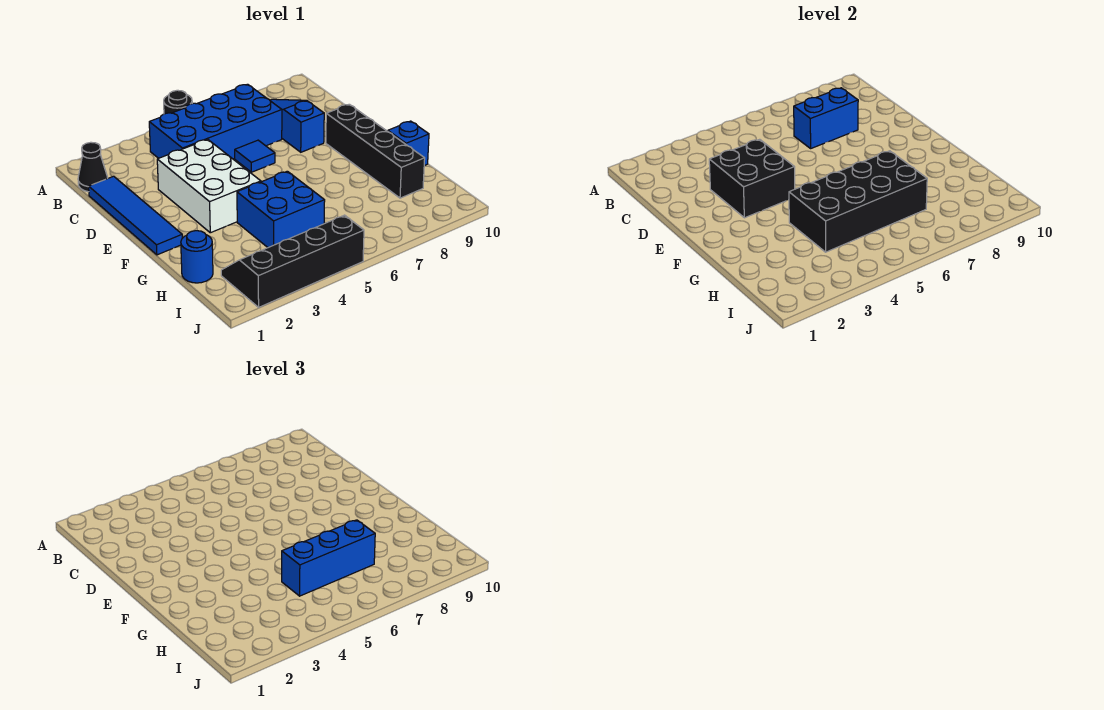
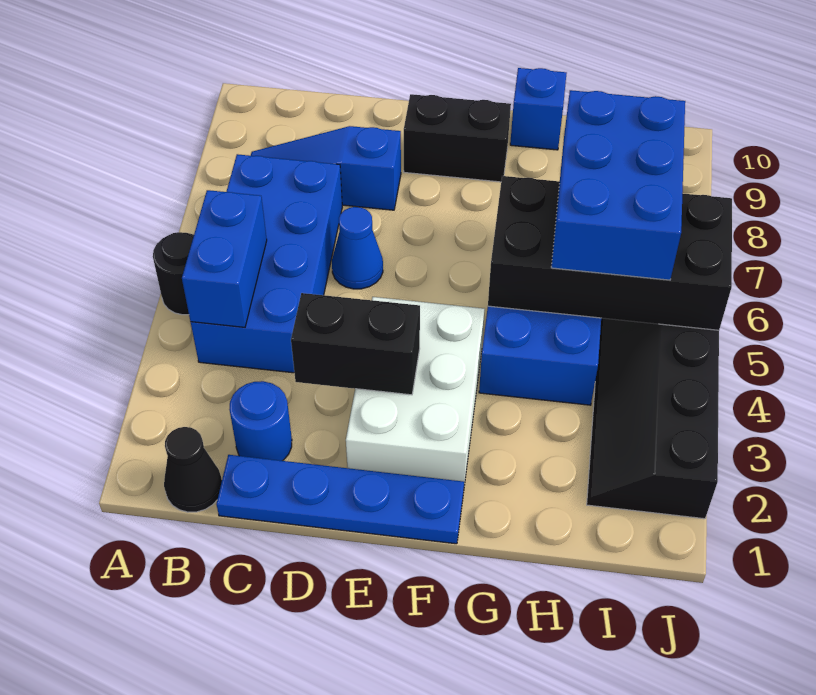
blue 1x4 tile [89,176,182,255] -> blue 1x4 plate [216,455,464,544]
blue 1x2 brick [794,88,858,148] -> blue 1x2 brick moved to [182,190,267,327]
white 2x3 brick [157,139,261,233] -> white 2x3 brick turned to [346,297,485,485]
black 2x2 brick [709,139,795,218] -> black 1x2 brick [291,293,420,395]
blue 1x1 tile [235,140,275,172] -> blue 1x1 cone [332,207,383,289]
black 1x4 brick [326,104,425,198] -> black 1x2 brick [404,94,511,182]
black 2x4 brick [789,151,927,252] -> black 2x4 brick turned to [488,176,732,330]
blue 1x1 round brick [181,231,213,283] -> blue 1x1 round brick moved to [229,381,292,461]
blue 1x3 brick [282,520,375,596] -> blue 2x3 brick [551,90,685,280]

